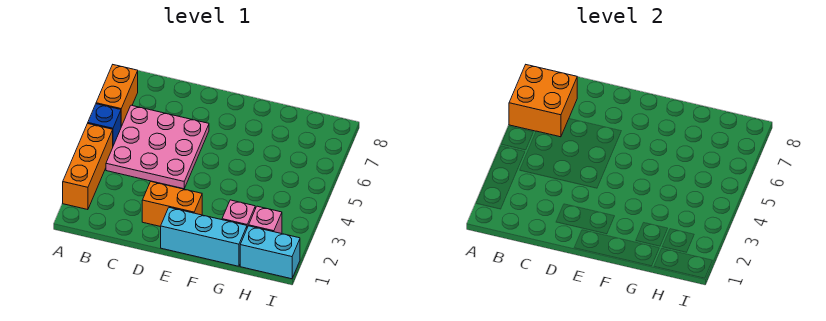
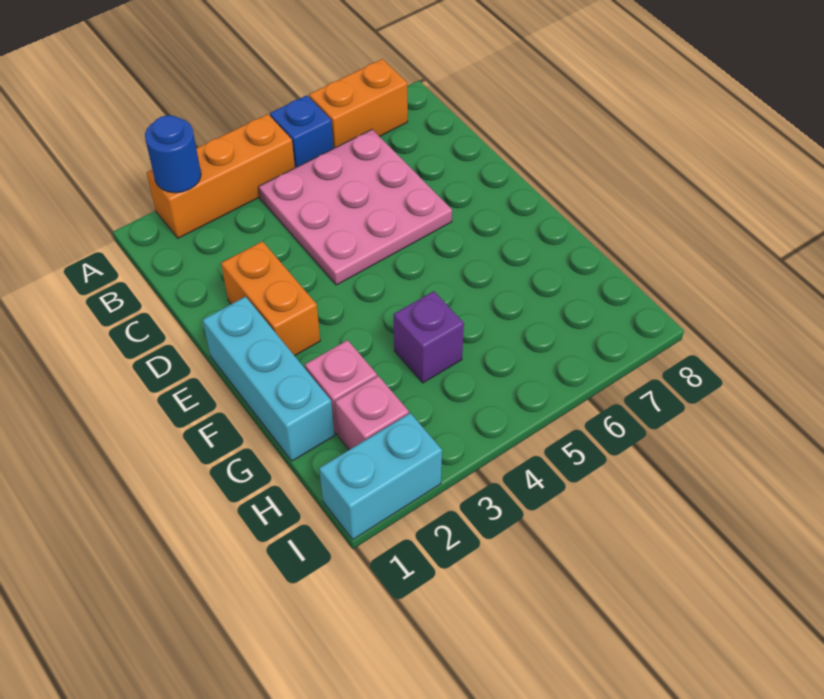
none -> blue 1x1 round brick [145,115,201,193]
orange 2x2 brick [509,65,577,137] -> none
none -> purple 1x1 brick [394,291,464,383]
cyan 1x2 brick [240,226,300,279] -> cyan 1x2 brick turned to [319,413,442,539]

